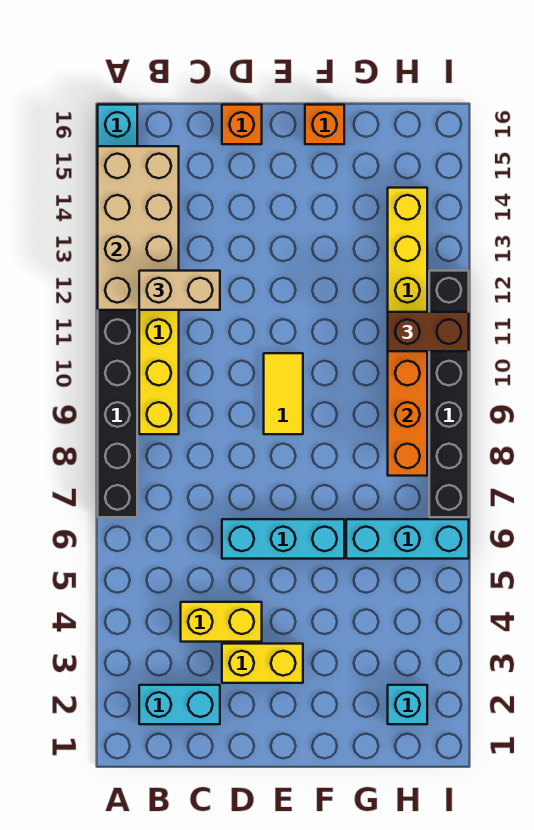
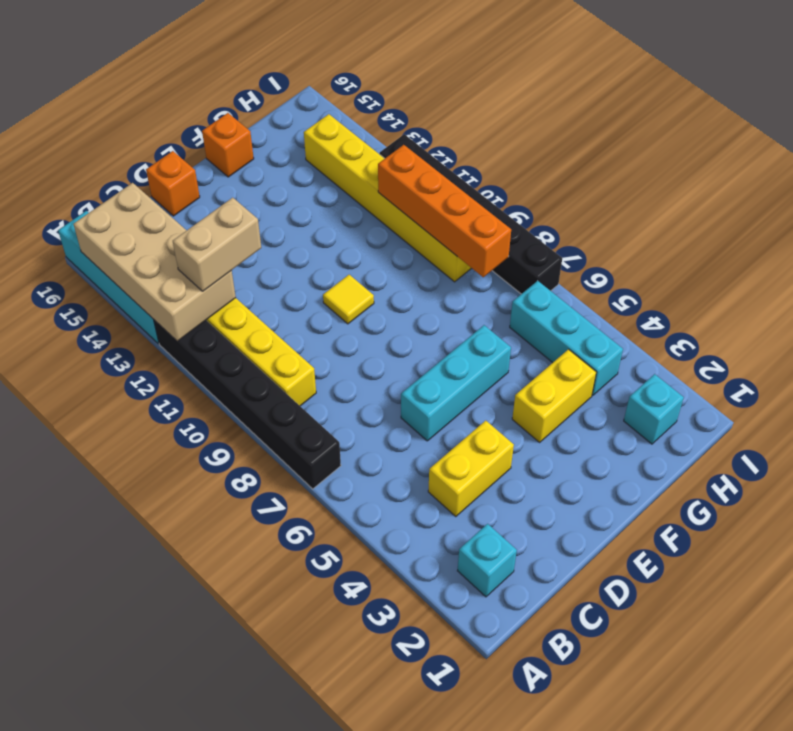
cyan 1x2 brick [139,685,220,724] -> cyan 1x1 brick [458,524,517,597]
yellow 1x2 brick [222,644,303,683] -> yellow 1x2 brick moved to [512,349,596,442]
yellow 1x2 tile [264,353,303,434] -> yellow 1x1 tile [323,275,374,324]
cyan 1x3 brick [346,519,469,559] -> cyan 1x3 brick turned to [510,281,623,395]
brown 1x2 brick [388,312,469,351] -> none

